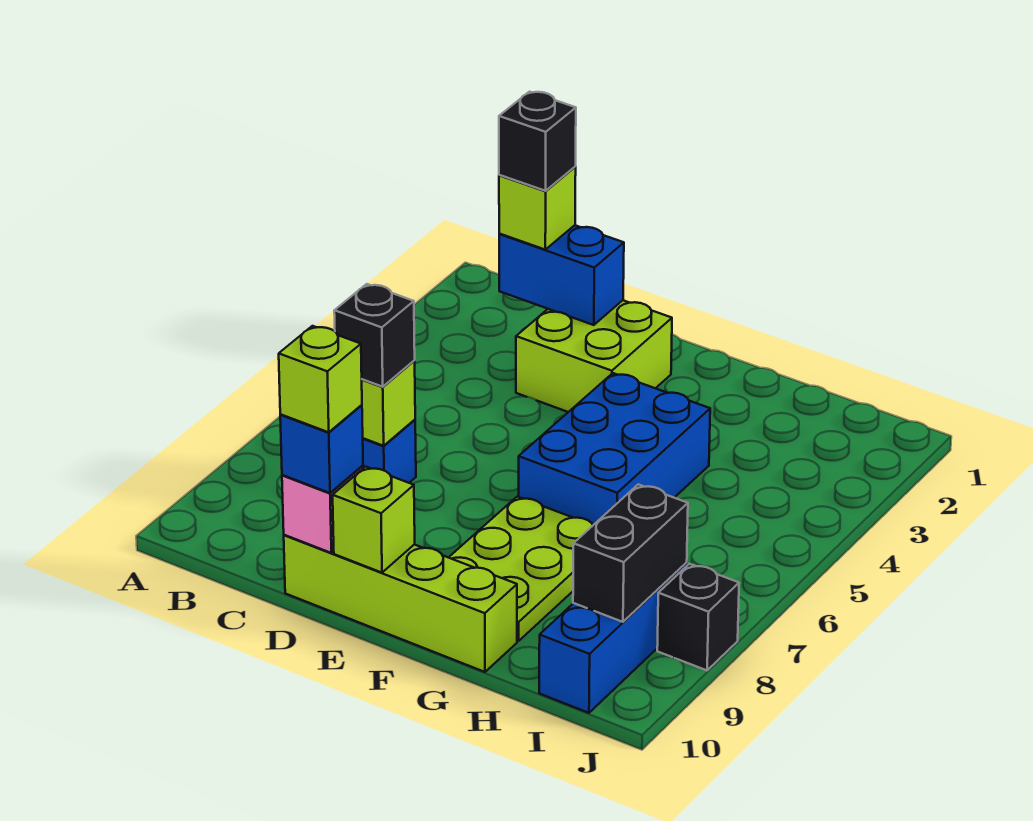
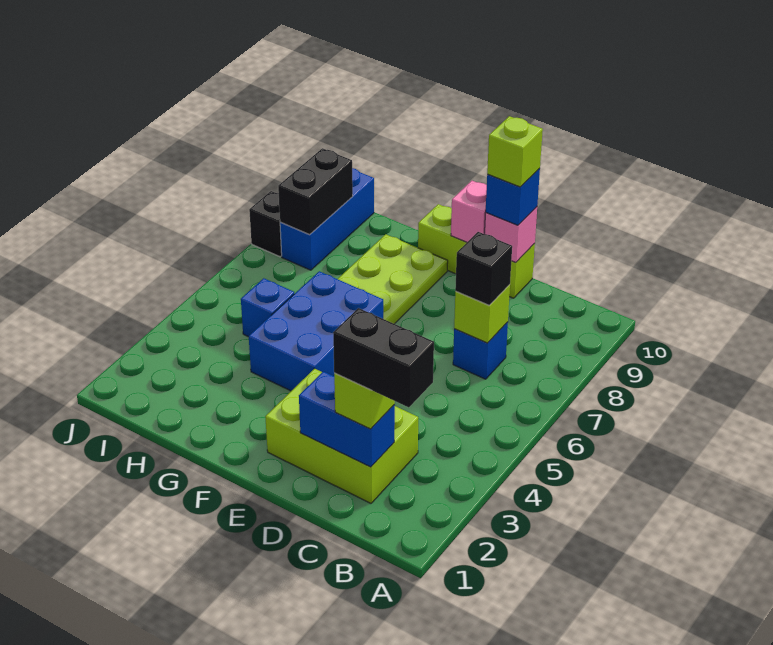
black 1x1 brick [499,92,576,191] -> black 1x2 brick [333,308,434,407]
lime 2x2 brick [516,300,672,412] -> lime 2x3 brick [265,369,418,503]
lime 1x4 brick [284,535,517,672] -> lime 1x3 brick [418,204,535,298]
lime 1x1 brick [333,467,415,573] -> pink 1x1 brick [451,181,487,242]
none -> blue 1x1 brick [241,278,294,337]

